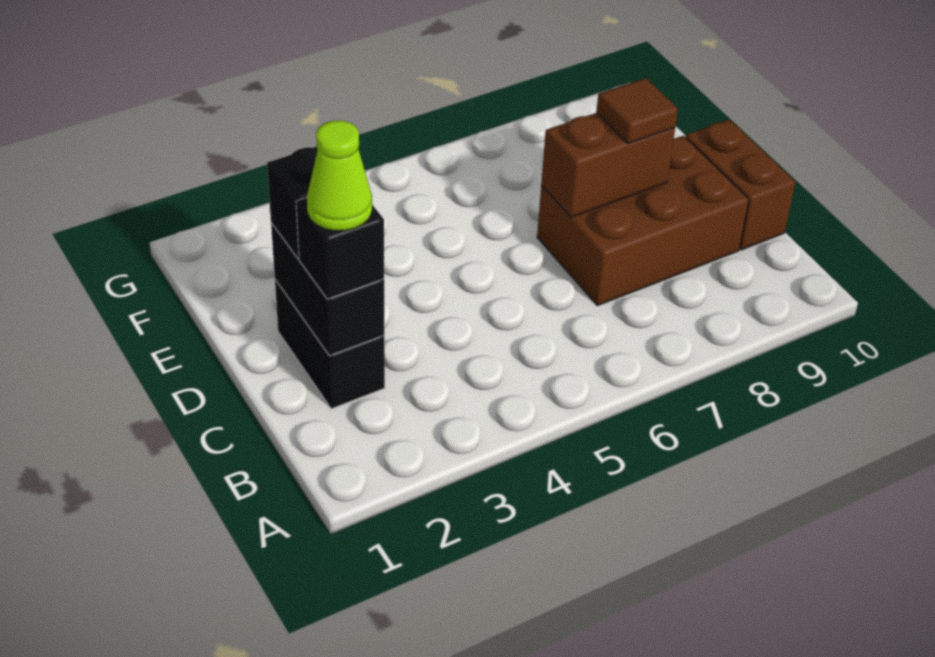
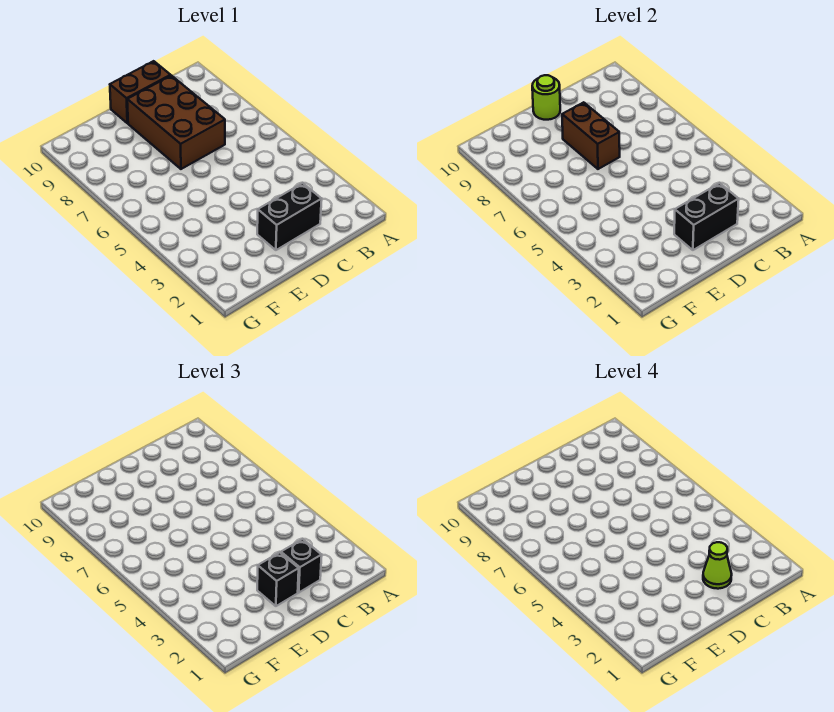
brown 1x1 tile [596,78,678,144] -> none
none -> lime 1x1 round brick [532,75,560,120]

